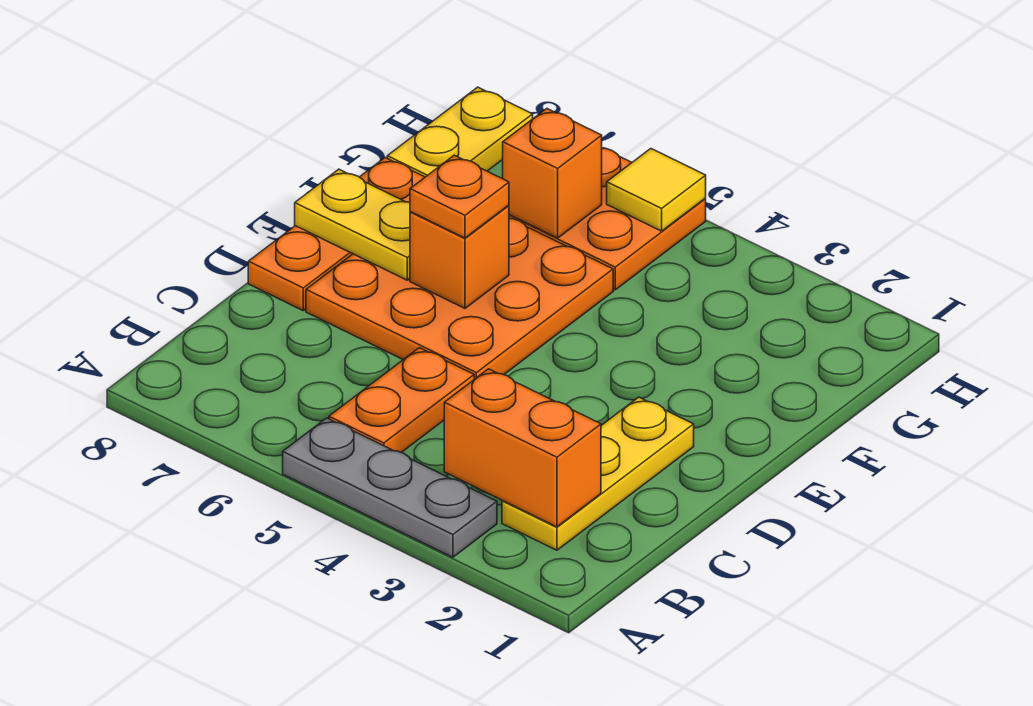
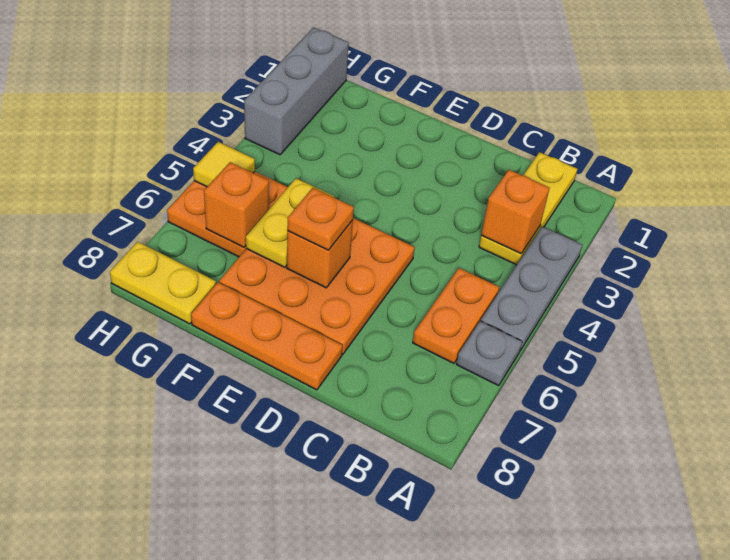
none -> grey 1x1 plate [456,321,522,386]
yellow 1x3 plate [502,397,694,550] -> yellow 1x3 plate turned to [479,152,577,265]
orange 1x2 brick [444,369,601,527] -> orange 1x1 brick [481,170,549,254]
orange 1x2 plate [329,348,474,452] -> orange 1x2 plate turned to [413,268,499,363]
yellow 1x2 plate [295,169,410,280] -> yellow 1x2 plate moved to [246,178,334,267]
none -> grey 1x3 brick [244,27,349,155]

